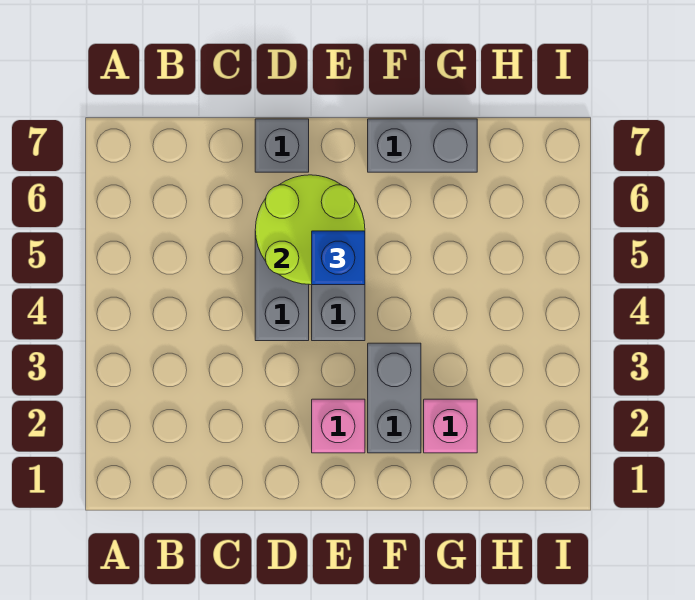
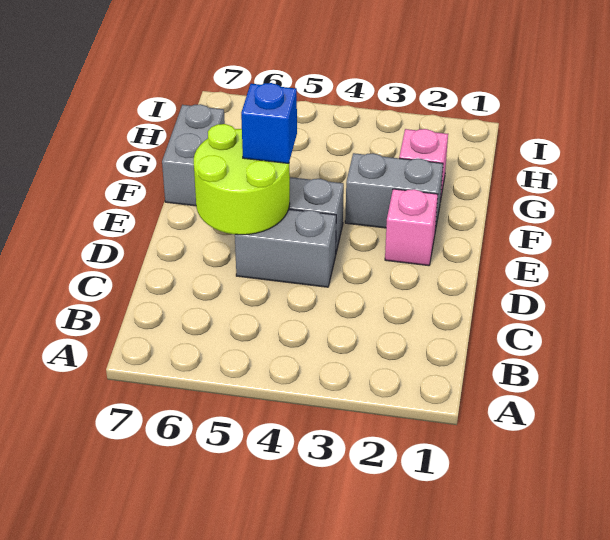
grey 1x1 brick [255,119,309,172] -> none

